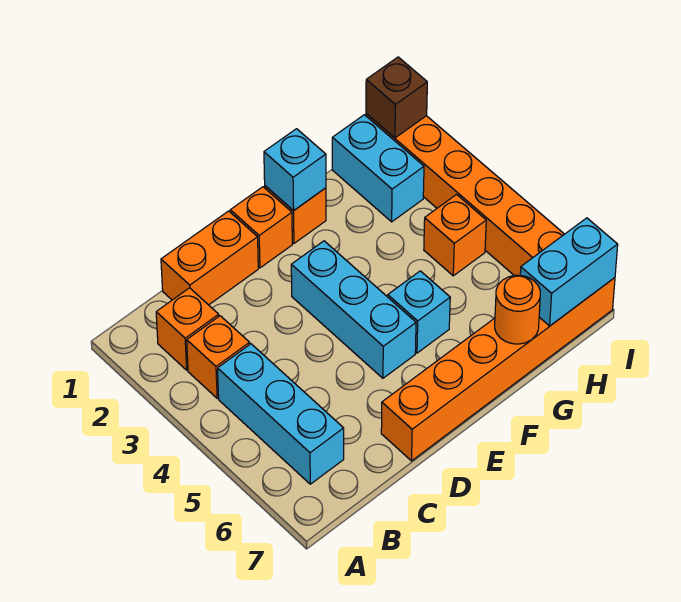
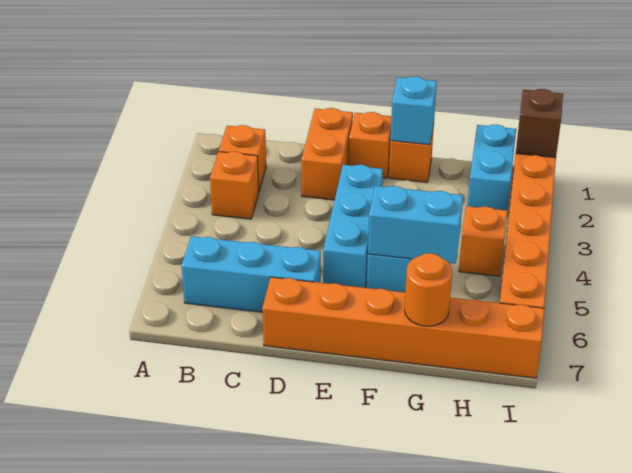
cyan 1x3 brick [218,344,344,484] -> cyan 1x3 brick turned to [181,236,321,312]
orange 1x2 brick [161,211,258,305] -> orange 1x2 brick turned to [301,108,353,200]
cyan 1x2 brick [520,218,618,326] -> cyan 1x2 brick moved to [368,186,463,264]

